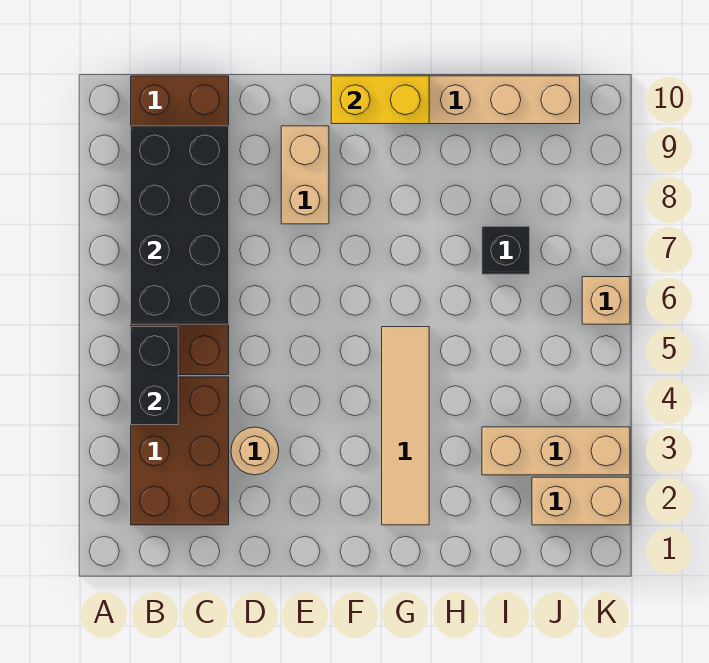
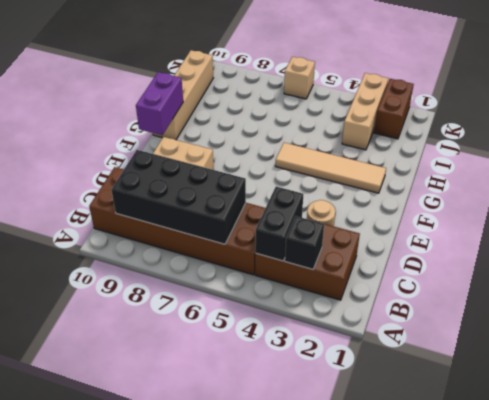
black 1x2 brick [131,327,178,425] -> black 1x2 brick turned to [255,187,303,261]
yellow 1x2 brick [331,76,429,124] -> purple 1x2 brick [136,72,183,135]
black 1x1 brick [482,226,530,274] -> black 1x1 brick moved to [285,216,324,269]
tan 1x2 brick [532,477,630,525] -> brown 1x2 brick [374,79,414,139]

